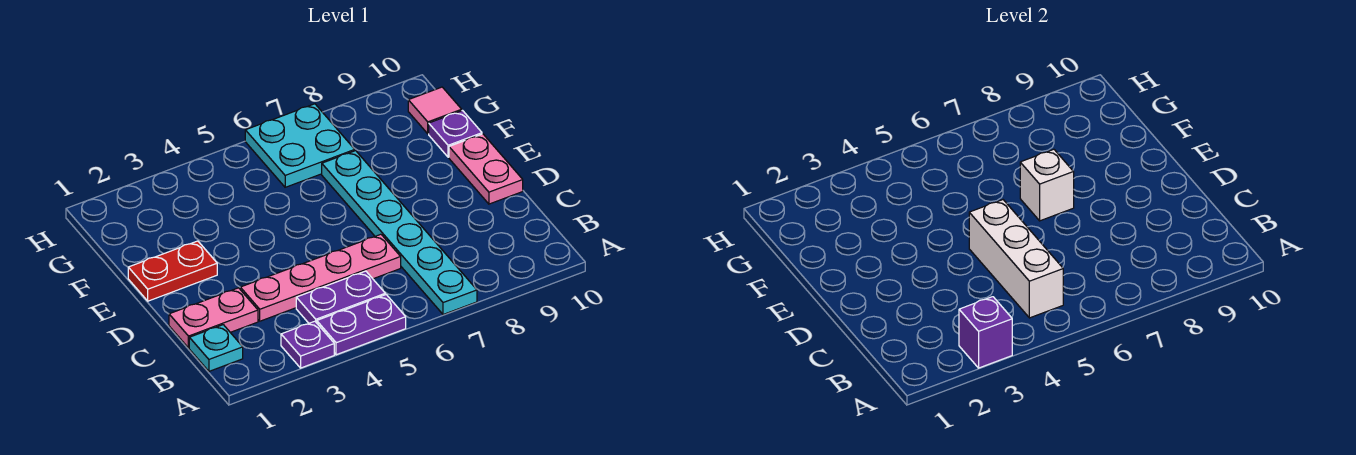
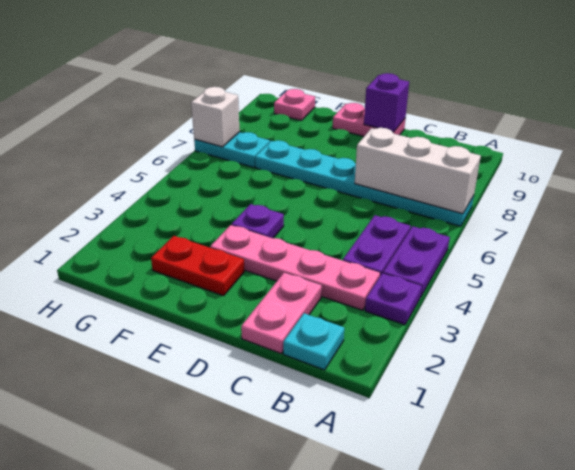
purple 1x1 brick [959,297,1012,368] -> purple 1x1 brick moved to [364,73,409,132]
white 1x3 brick [969,200,1063,318] -> white 1x3 brick moved to [355,128,481,214]
pink 1x4 plate [240,234,401,321] -> pink 1x4 plate turned to [210,225,380,310]
red 1x2 plate [128,241,217,301] -> red 1x2 plate turned to [151,236,244,296]
white 1x1 brick [1020,149,1074,221] -> white 1x1 brick moved to [191,87,240,147]
purple 1x1 plate [429,111,482,157] -> purple 1x1 plate moved to [232,204,284,238]
cyan 2x2 plate [245,104,355,187] -> cyan 1x2 plate [194,132,270,168]
pink 1x1 tile [408,87,462,134] -> pink 1x1 plate [274,89,315,121]

